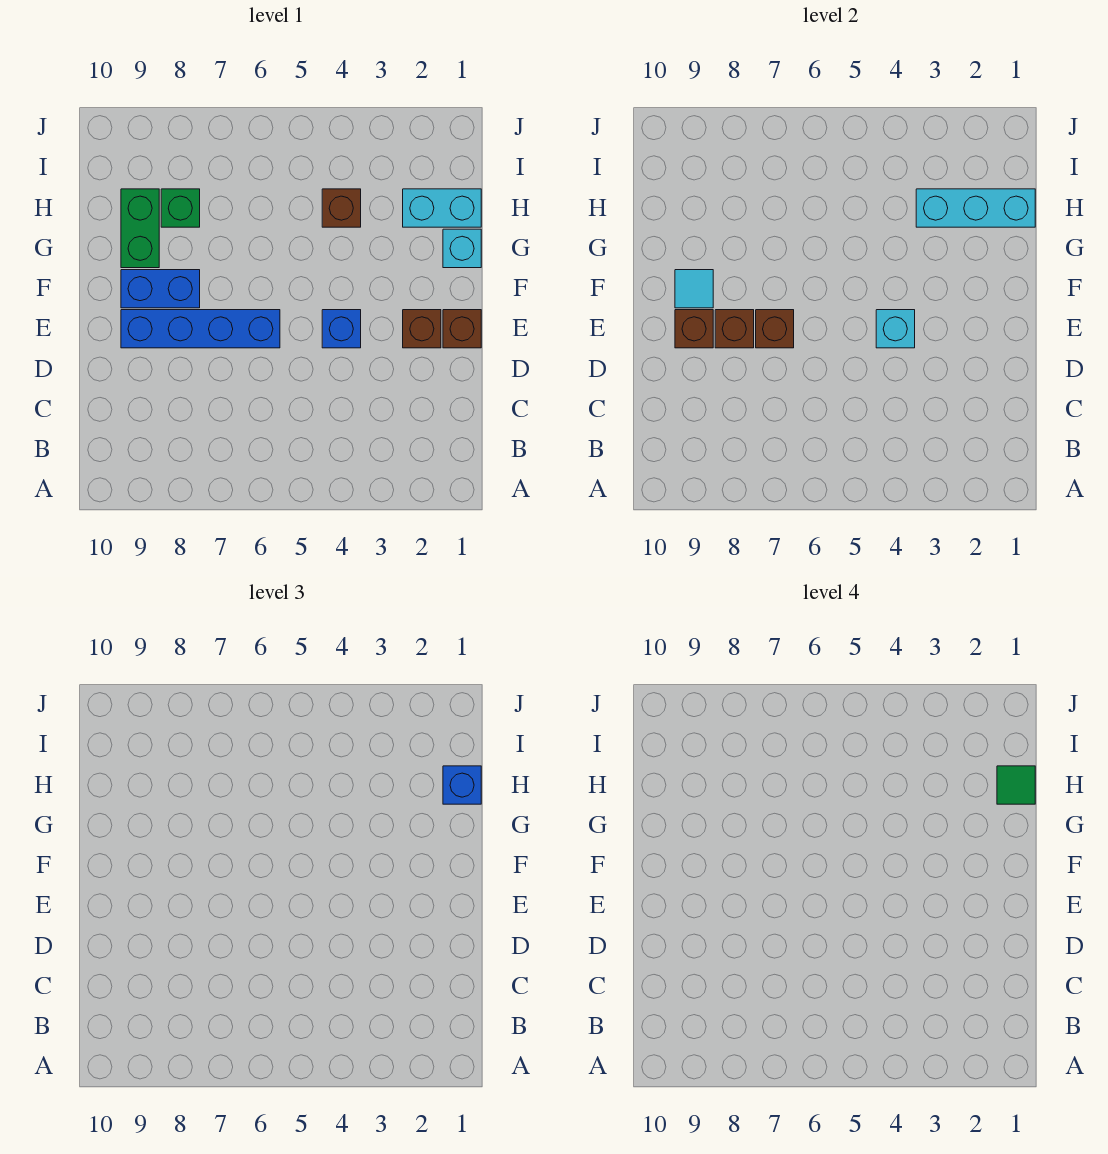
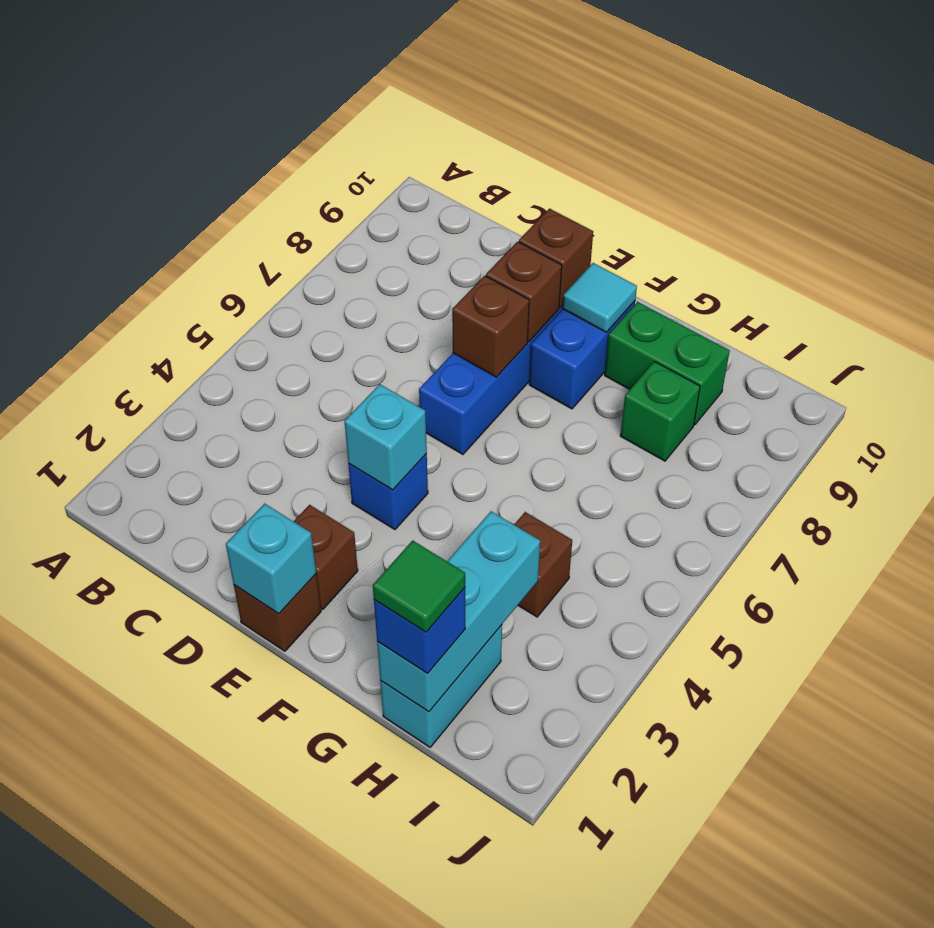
cyan 1x1 brick [443,229,481,268] -> cyan 1x1 brick moved to [226,504,316,614]

